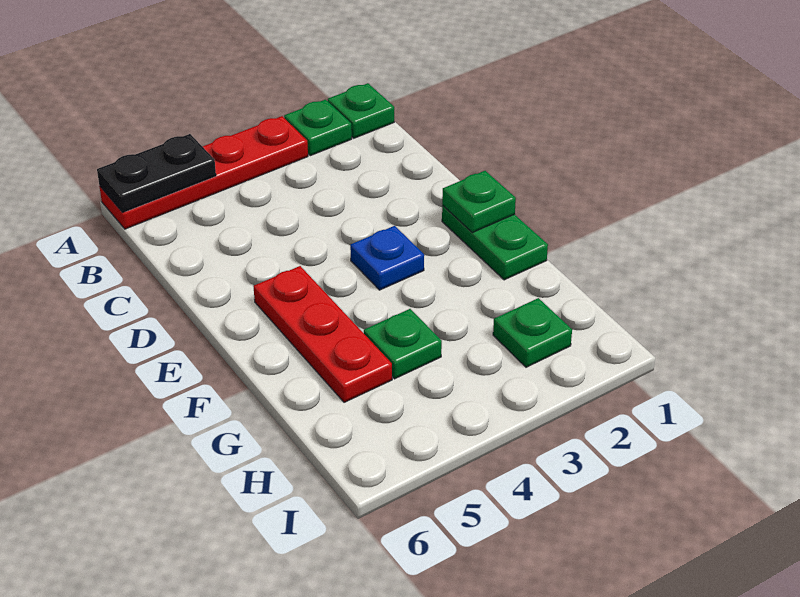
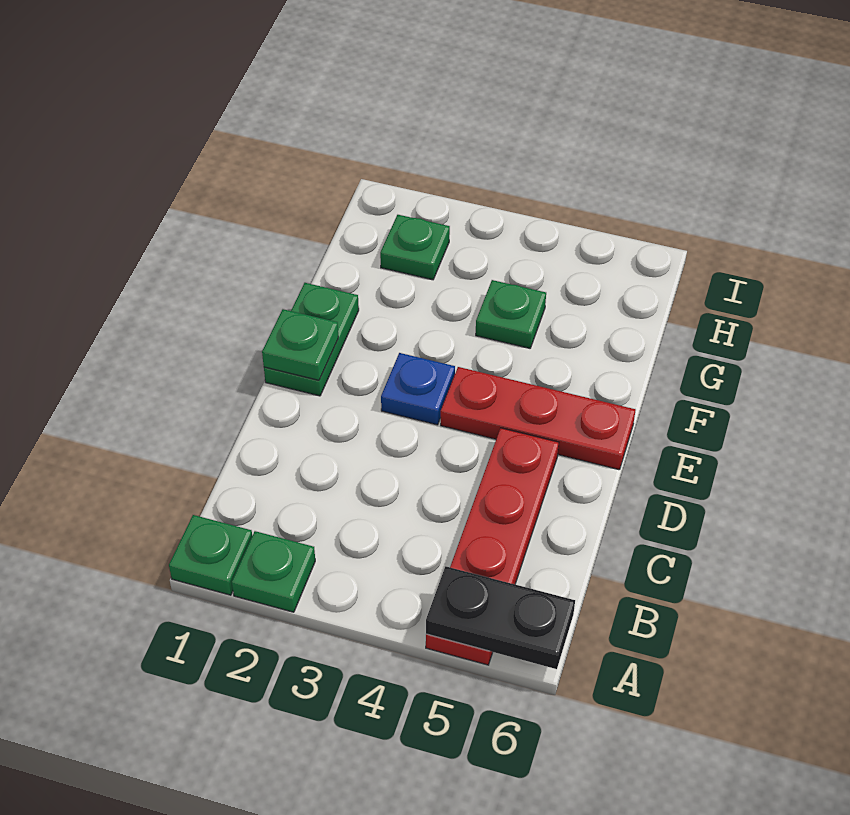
red 1x4 plate [99,116,308,229] -> red 1x4 plate turned to [426,428,559,665]
red 1x3 plate [253,266,392,402] -> red 1x3 plate turned to [441,367,635,470]

